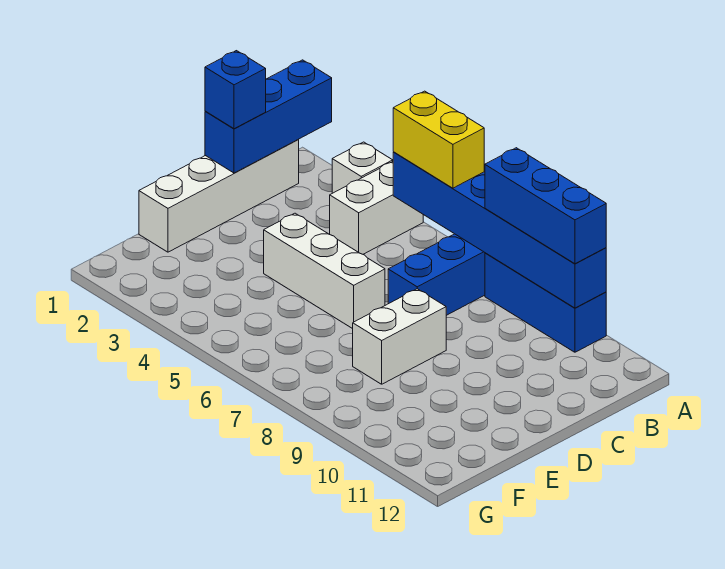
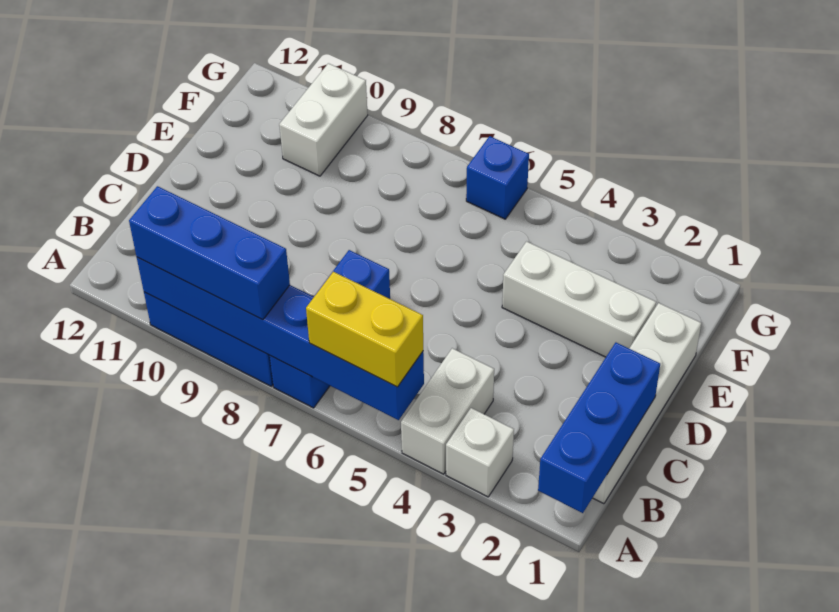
blue 1x1 brick [205,51,266,129] -> blue 1x1 brick moved to [466,136,529,219]
white 1x3 brick [264,213,385,329] -> white 1x3 brick moved to [502,241,656,357]
white 1x2 brick [353,289,446,384] -> white 1x2 brick moved to [279,63,368,176]

